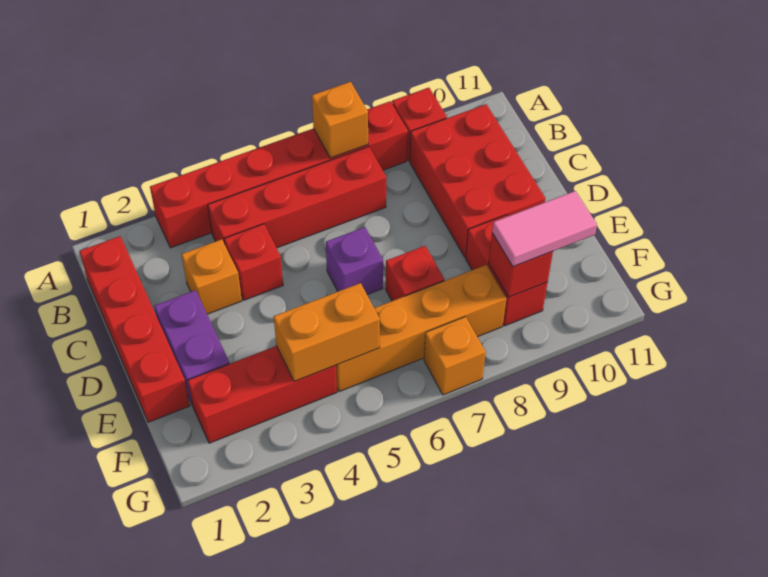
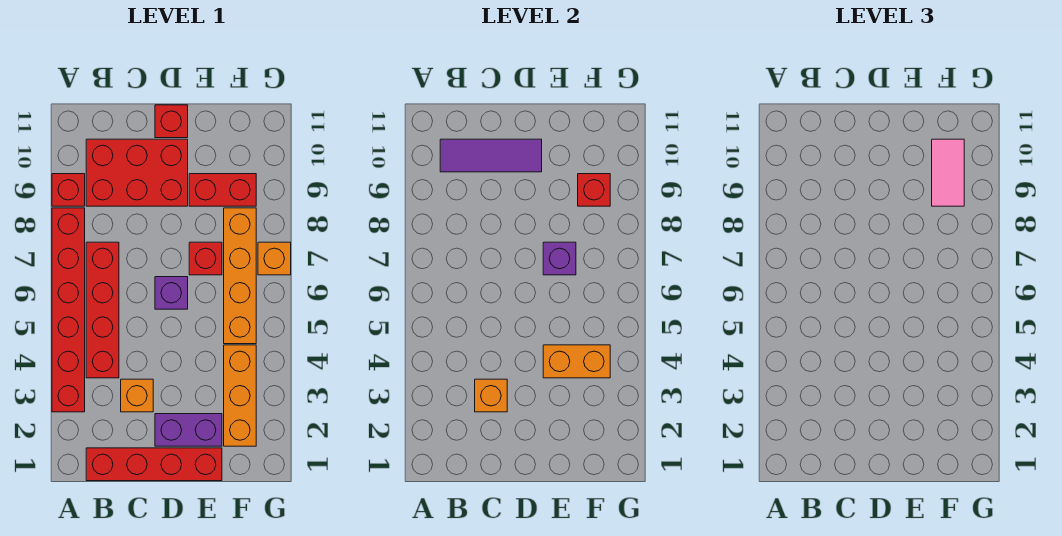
orange 1x1 brick [312,82,368,158] -> orange 1x1 brick moved to [475,379,507,412]
none -> purple 1x3 tile [440,139,542,172]
red 1x1 brick [224,224,283,300] -> red 1x1 brick moved to [155,105,188,138]
none -> purple 1x1 brick [543,242,576,275]
red 1x3 brick [188,346,337,443] -> orange 1x3 brick [224,345,256,446]
orange 1x2 brick [274,283,380,381] -> orange 1x2 brick turned to [543,345,610,378]

